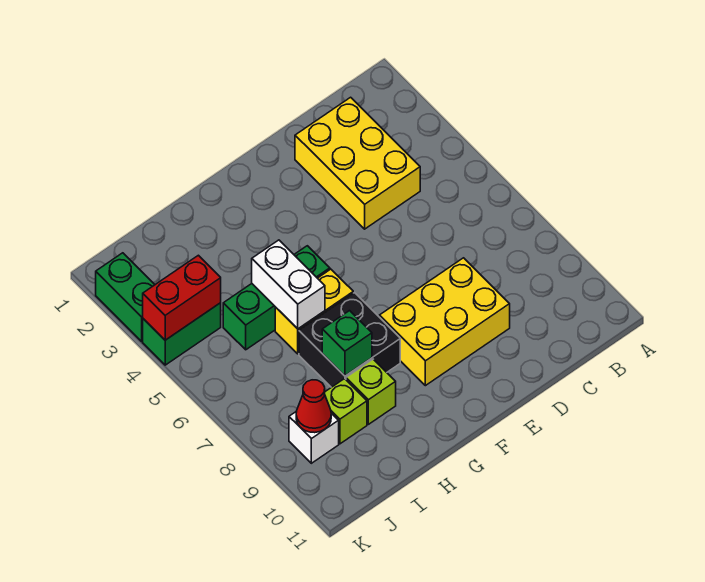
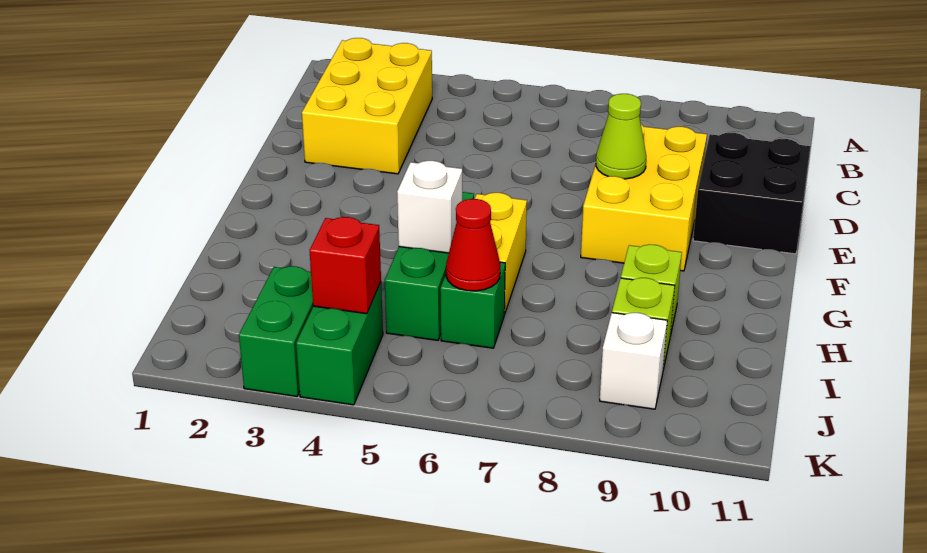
yellow 2x3 brick [295,97,420,229] -> yellow 2x3 brick turned to [302,38,432,174]
none -> lime 1x1 cone [596,94,646,179]
black 2x2 brick [299,293,400,387] -> black 2x2 brick moved to [693,133,811,254]
white 1x2 brick [252,240,325,329] -> white 1x1 brick [397,161,462,253]
green 1x1 brick [322,311,372,376] -> green 1x1 brick moved to [440,262,505,348]
red 1x2 brick [143,255,221,340] -> red 1x1 brick [310,217,381,314]
red 1x1 cone [296,380,331,433] -> red 1x1 cone moved to [446,199,500,291]
green 1x2 brick [96,253,155,341] -> green 1x2 brick turned to [239,266,313,396]

